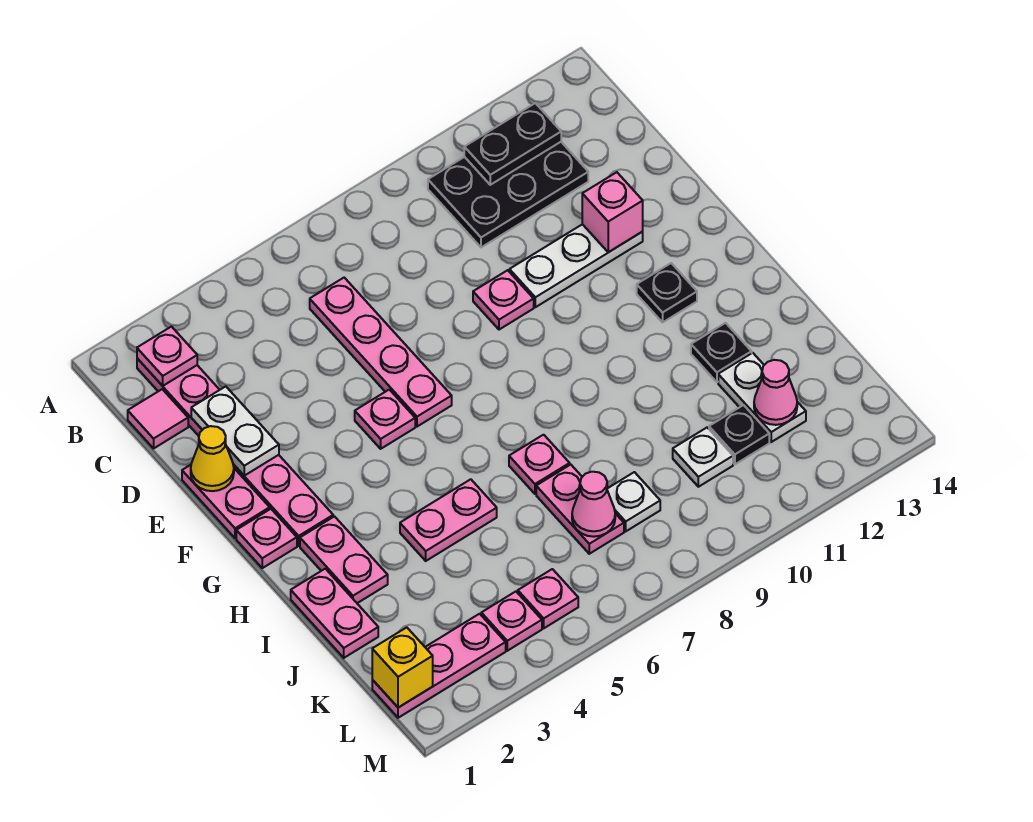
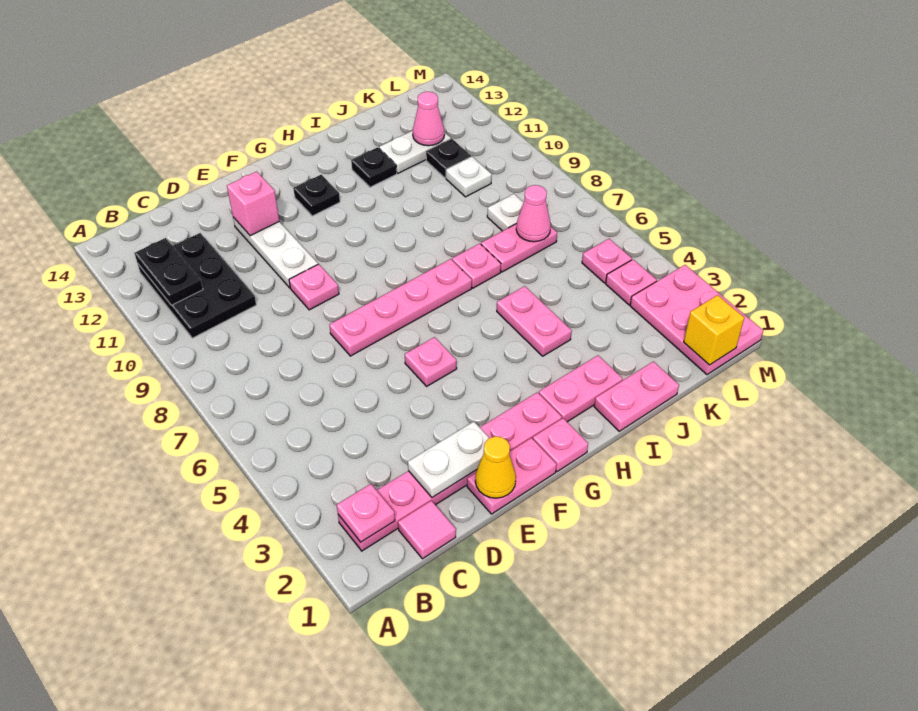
pink 1x4 plate [310,278,452,427] -> pink 1x4 plate moved to [329,259,472,356]
pink 1x3 plate [372,614,506,718] -> pink 2x3 plate [630,265,763,375]

